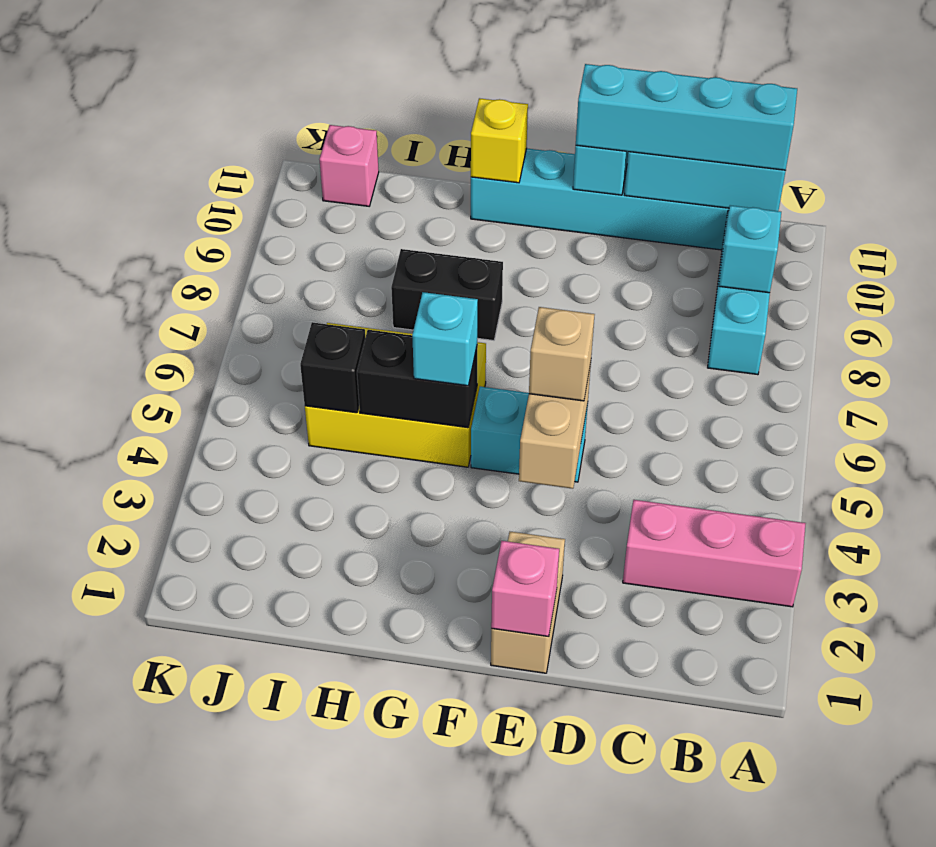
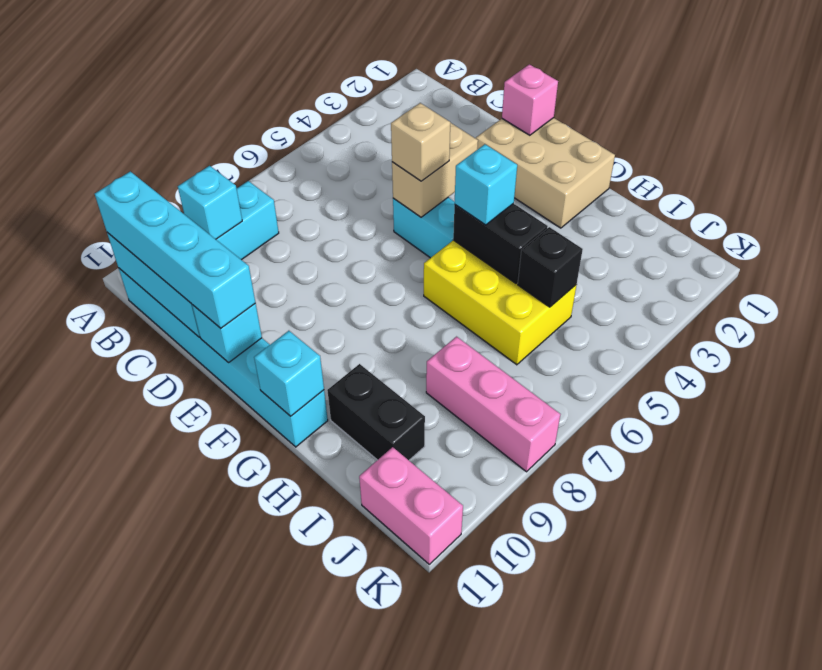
pink 1x3 brick [623,500,806,607] -> pink 1x3 brick moved to [426,337,560,472]
tan 1x2 brick [491,532,565,673] -> tan 2x3 brick [476,118,615,228]
black 1x2 brick [391,249,503,340] -> black 1x2 brick moved to [327,364,425,460]
yellow 1x1 brick [471,98,528,183] -> cyan 1x1 brick [254,331,324,416]
pink 1x1 brick [319,125,379,206] -> pink 1x2 brick [359,447,463,564]

